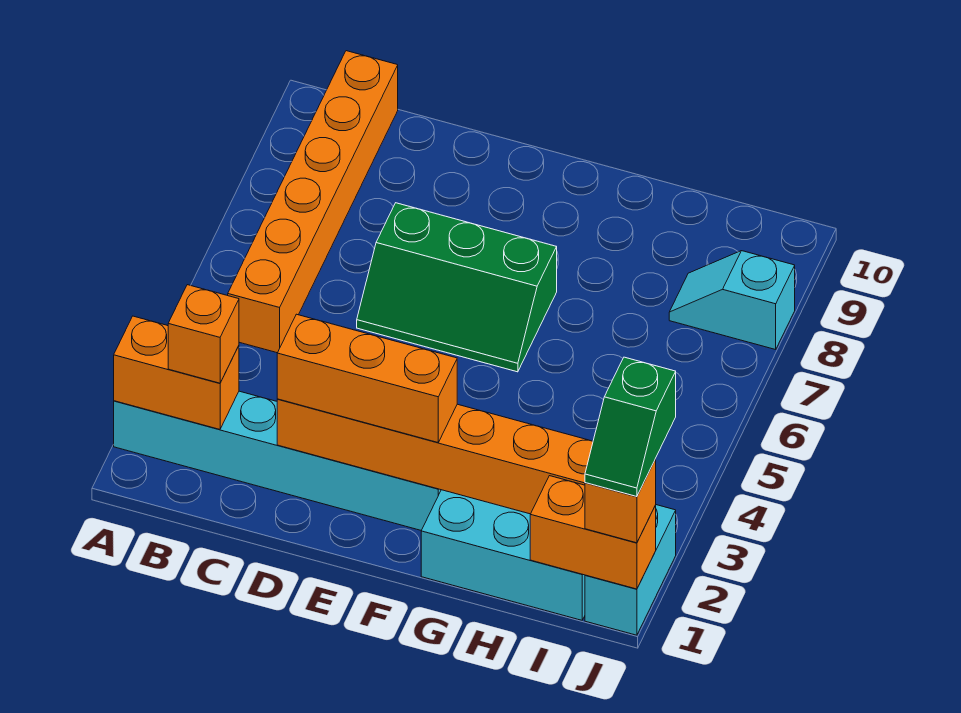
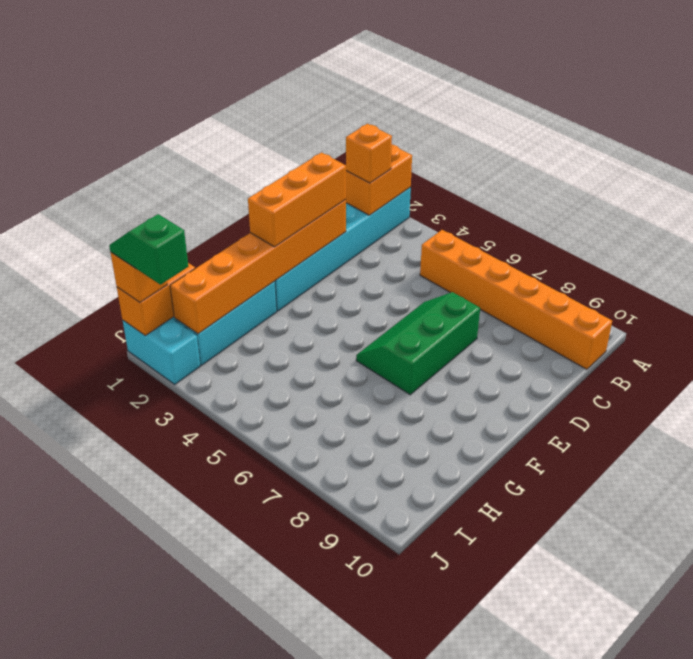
cyan 1x2 slope [669,251,795,350] -> none

